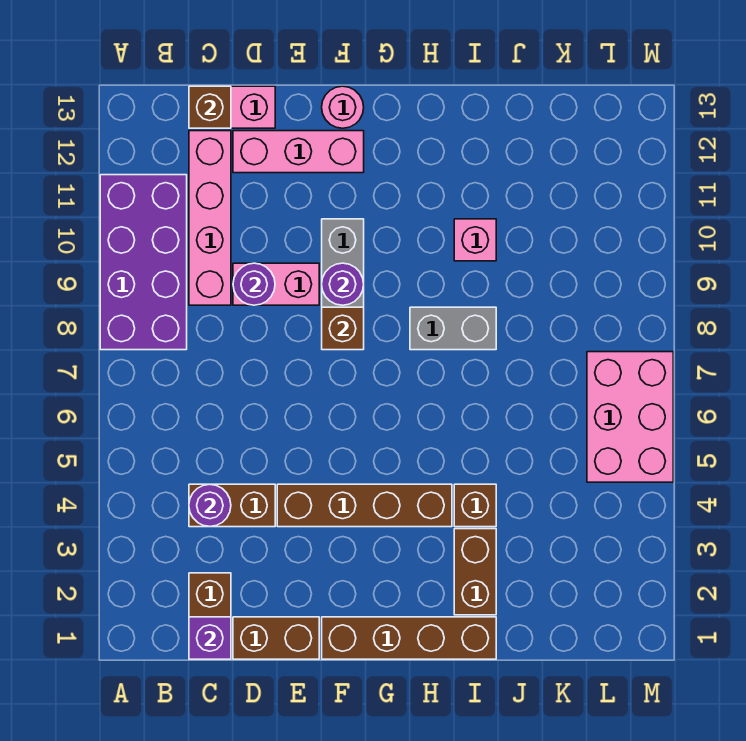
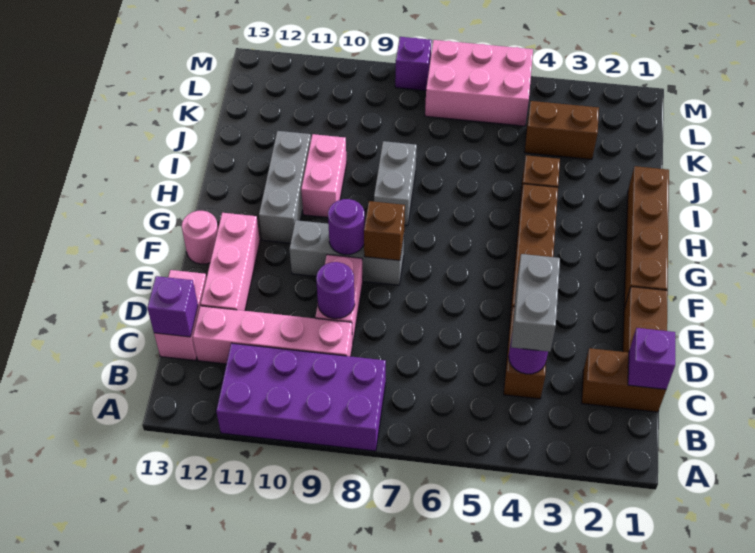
none -> grey 1x2 brick [511,254,560,352]
brown 1x1 brick [189,86,231,128] -> purple 1x1 brick [147,276,198,337]
none -> grey 1x3 brick [259,131,311,243]
brown 1x2 brick [454,529,496,615] -> brown 1x2 brick moved to [524,101,599,159]
pink 1x1 brick [454,219,496,261] -> pink 1x2 brick [301,134,347,217]
none -> purple 1x1 brick [395,37,432,91]

